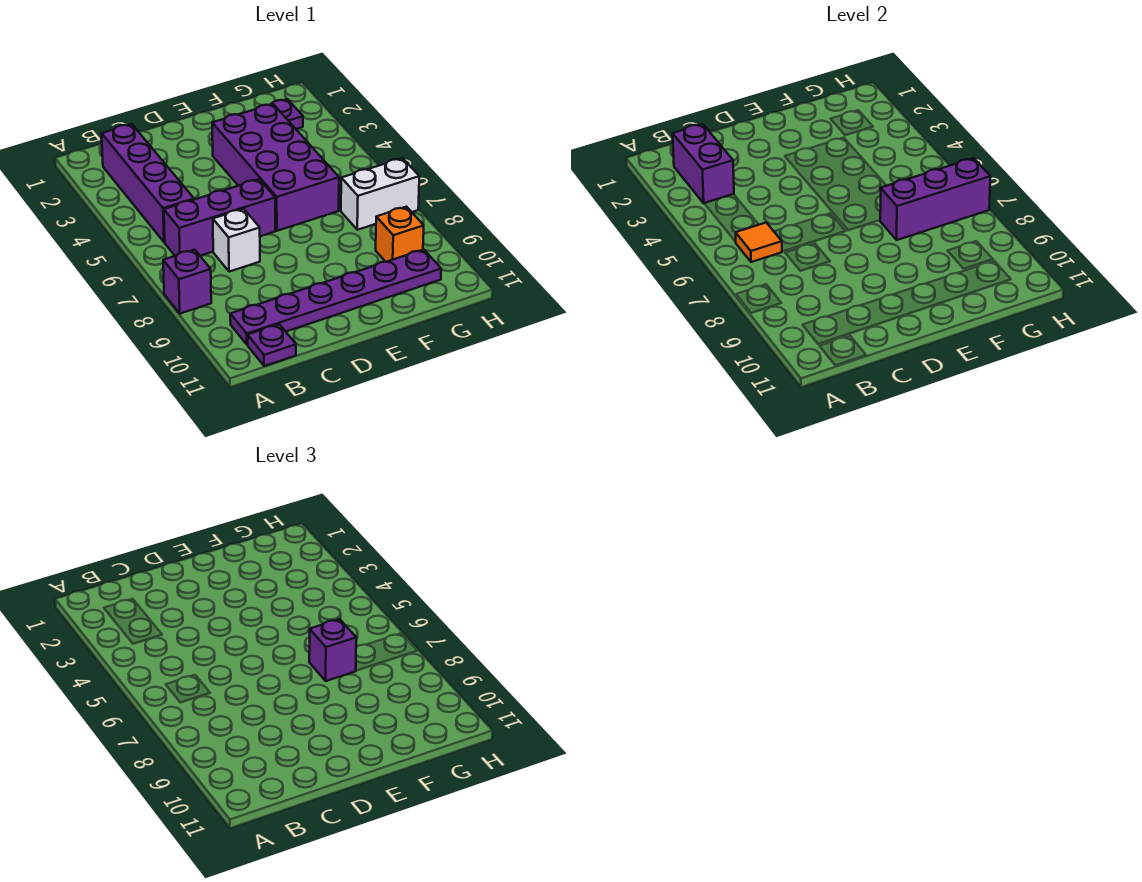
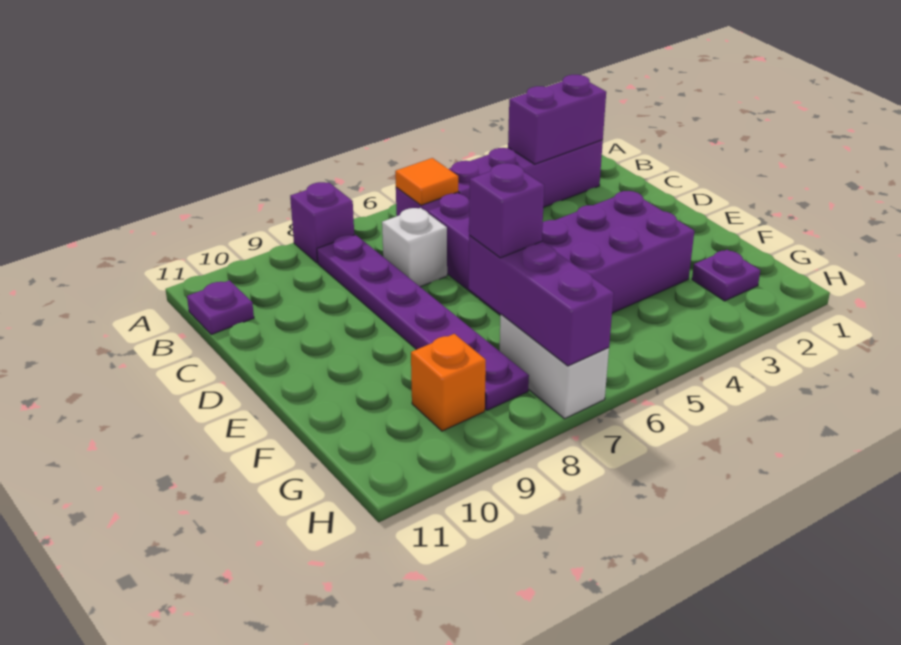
purple 1x6 plate [230,249,441,345] -> purple 1x6 plate moved to [317,235,529,410]

